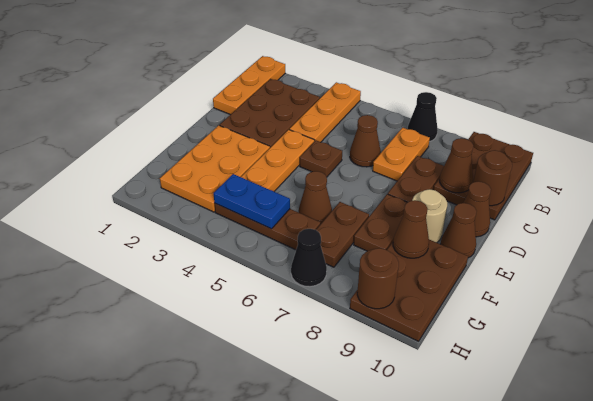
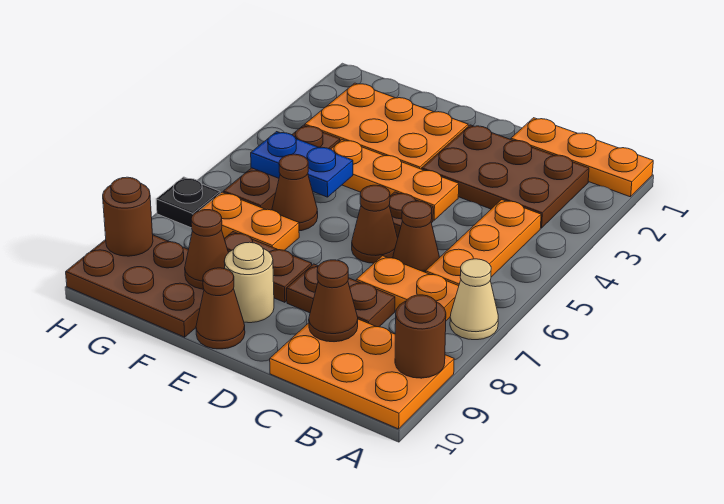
orange 1x3 plate [290,82,361,142] -> orange 1x3 plate turned to [425,200,541,286]
black 1x1 cone [408,92,438,142] -> tan 1x1 cone [450,259,498,340]
brown 2x3 plate [433,132,533,220] -> orange 2x3 plate [270,319,454,429]
brown 1x1 round brick [473,150,512,206] -> brown 1x1 round brick moved to [395,295,446,378]
brown 1x1 cone [463,181,491,237] -> brown 1x1 cone moved to [352,185,398,263]
brown 1x2 plate [316,202,369,267] -> orange 1x2 plate [200,192,299,250]
blue 1x2 plate [214,174,290,229] -> blue 1x2 plate turned to [251,132,353,197]
black 1x1 cone [291,229,327,287] -> black 1x1 plate [156,177,220,228]

